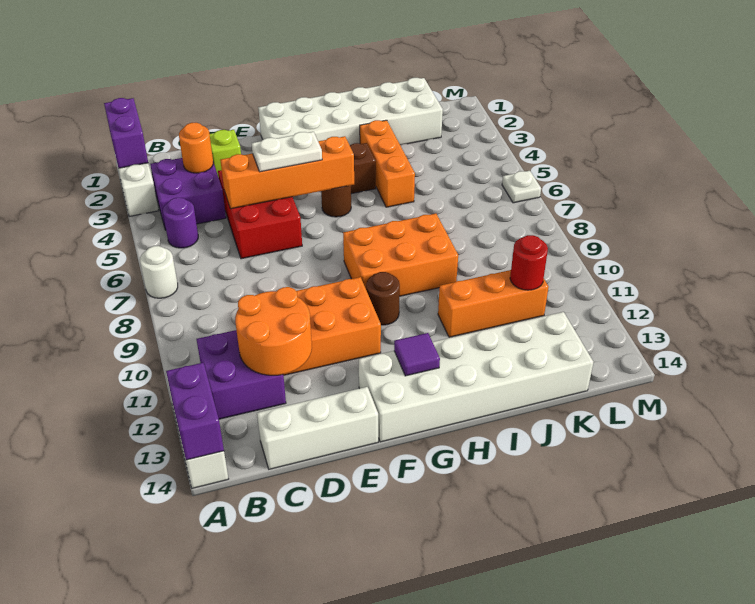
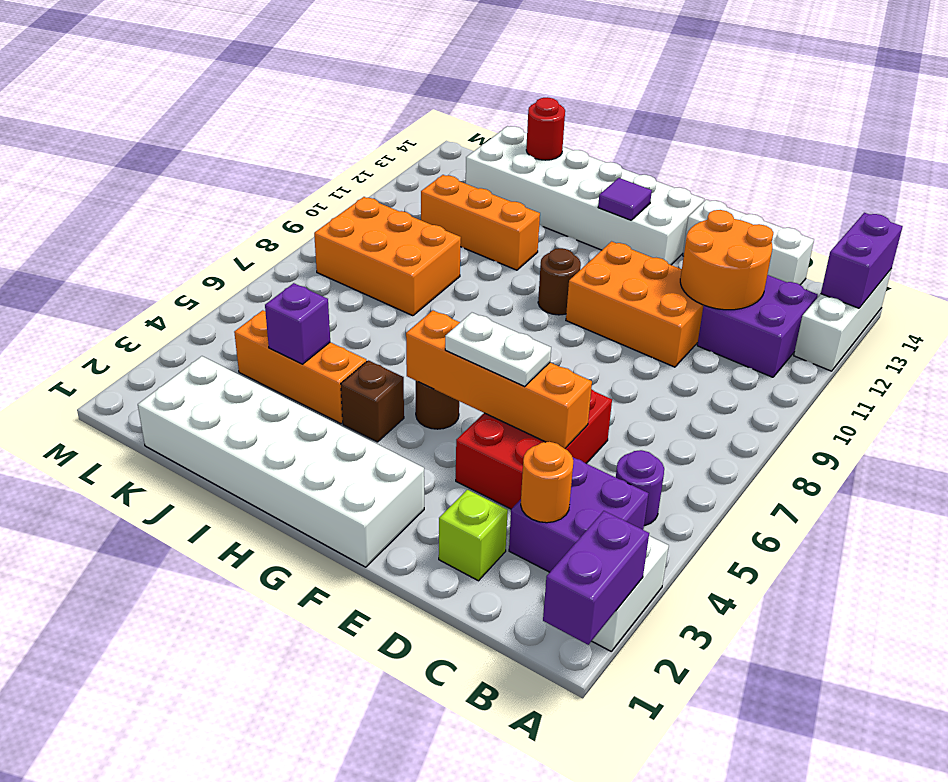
white 1x1 round brick [140,246,178,298] -> none
orange 2x3 brick [343,214,458,296] -> orange 2x3 brick moved to [314,197,461,316]
orange 1x3 brick [360,120,415,207] -> orange 1x3 brick turned to [234,310,367,424]
none -> purple 1x1 brick [265,283,330,364]
red 1x1 round brick [510,235,548,290] -> red 1x1 round brick moved to [526,97,565,160]
white 1x1 plate [502,171,541,203] -> none

